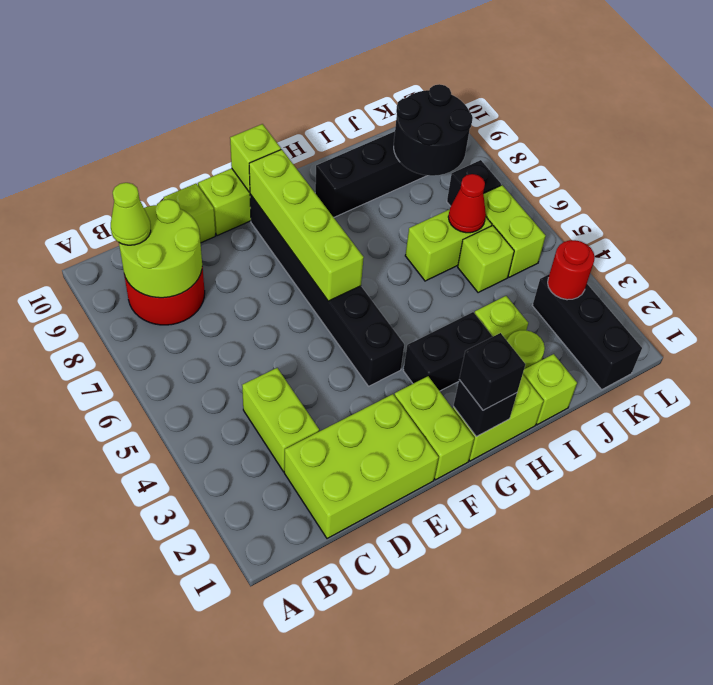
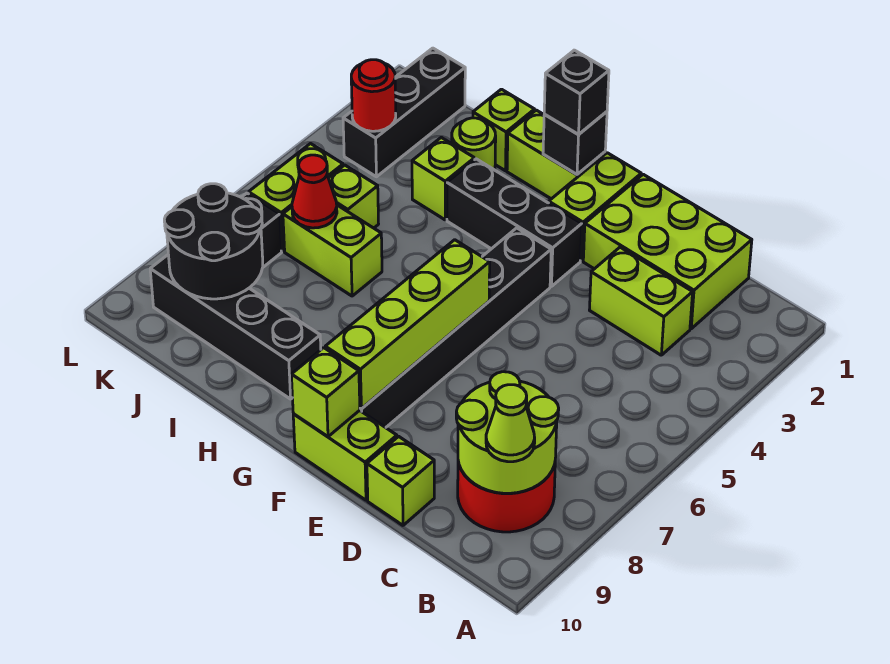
lime 1x2 brick [242,368,319,472] -> lime 1x2 brick turned to [590,247,693,355]
black 1x2 brick [403,312,493,391] -> black 1x3 brick [447,159,582,286]

